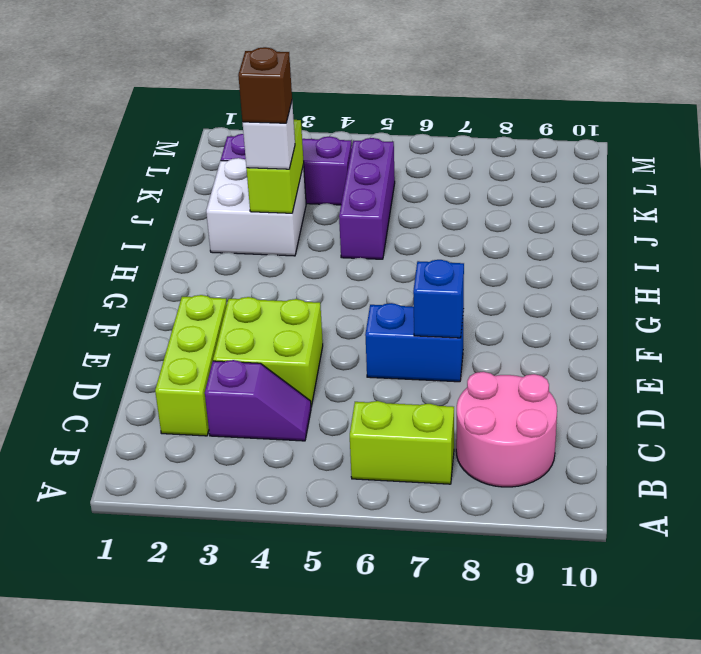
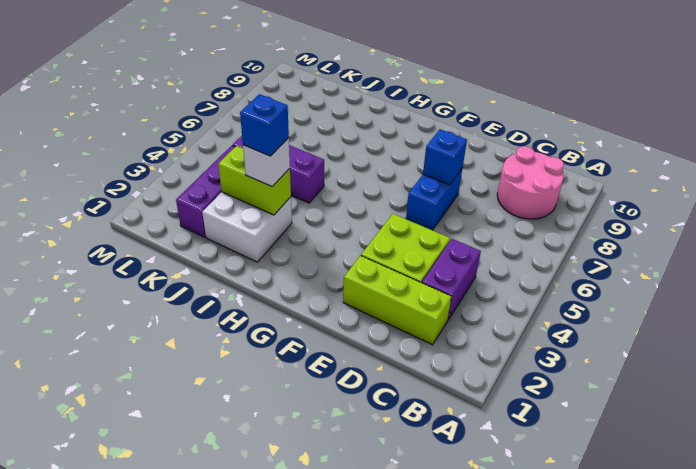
lime 1x2 brick [350,401,454,484] -> none
purple 1x2 slope [205,360,311,441] -> purple 1x2 brick [422,239,481,320]
brown 1x1 brick [238,47,292,123] -> blue 1x1 brick [240,94,289,156]

